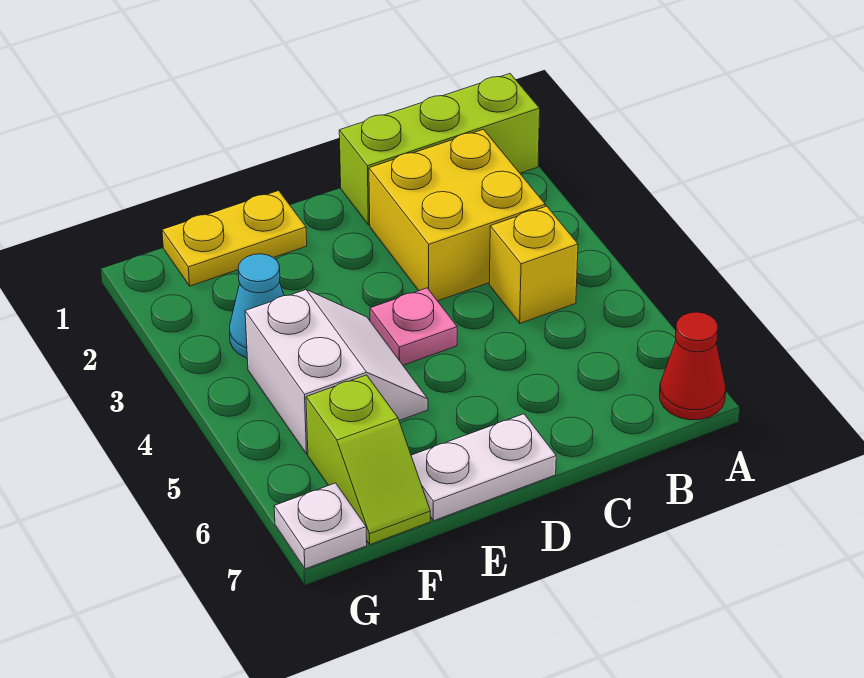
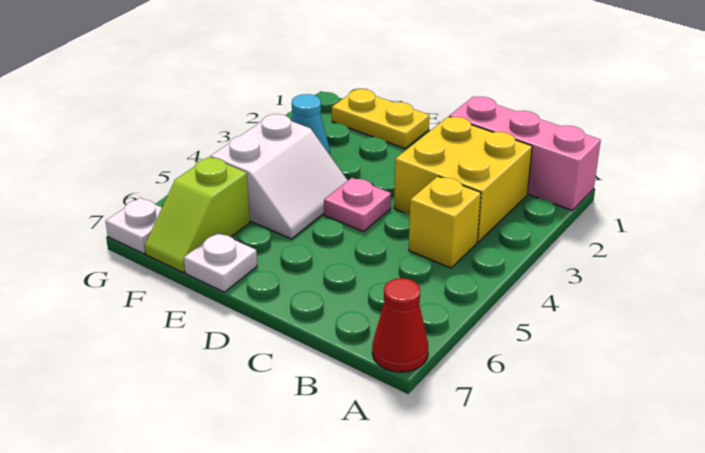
lime 1x3 brick [339,74,540,225] -> pink 1x3 brick [449,97,601,211]
white 1x2 plate [411,414,556,521] -> white 1x1 plate [184,232,257,292]

